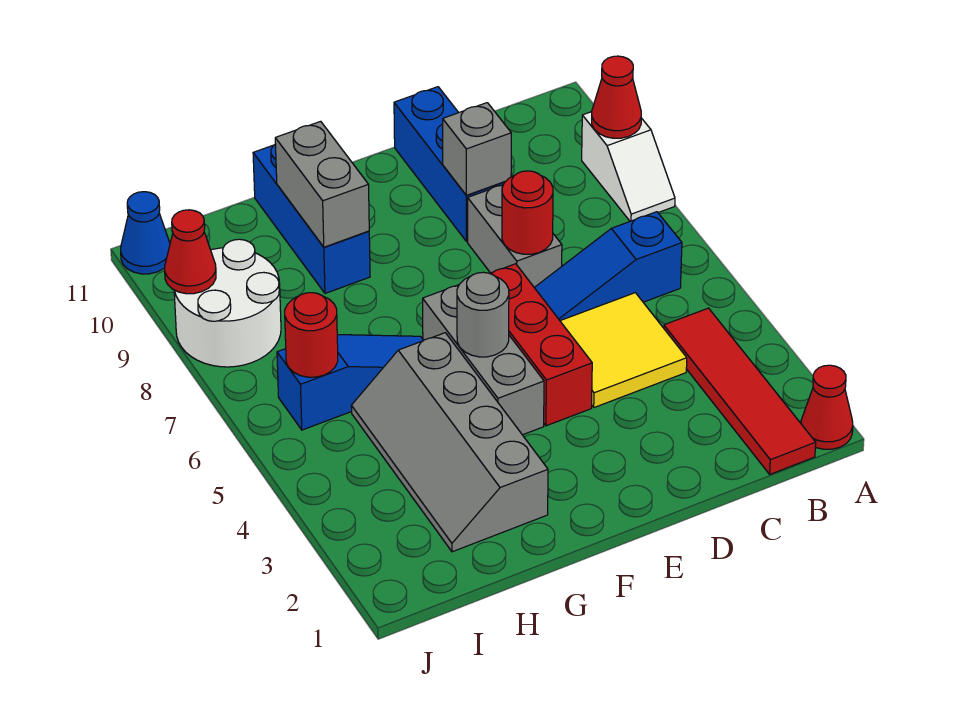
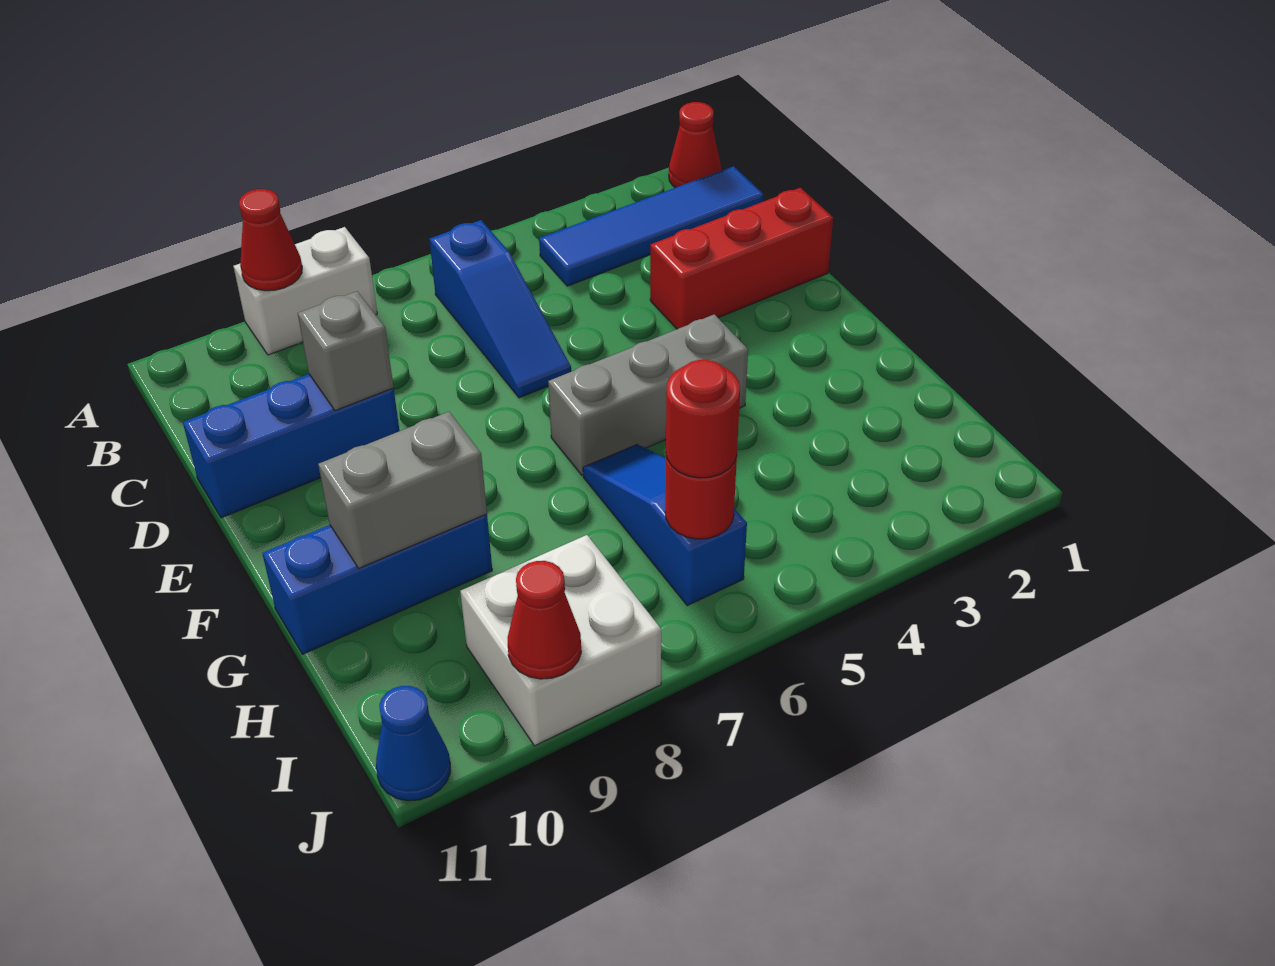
white 1x2 slope [582,112,675,221] -> white 1x2 brick [234,227,377,355]
red 1x4 tile [664,308,816,474] -> blue 1x4 tile [539,166,763,286]
yellow 2x2 tile [560,293,687,407] -> none
grey 1x2 brick [468,185,562,287] -> none
red 1x1 round brick [502,171,553,254] -> red 1x1 round brick moved to [666,360,740,478]
red 1x3 brick [490,264,592,426] -> red 1x3 brick moved to [650,188,833,329]
grey 1x1 round brick [457,272,509,357] -> none
grey 2x4 slope [351,333,548,552] -> none
white 2x2 round brick [174,239,281,367] -> white 2x2 brick [460,535,661,746]

